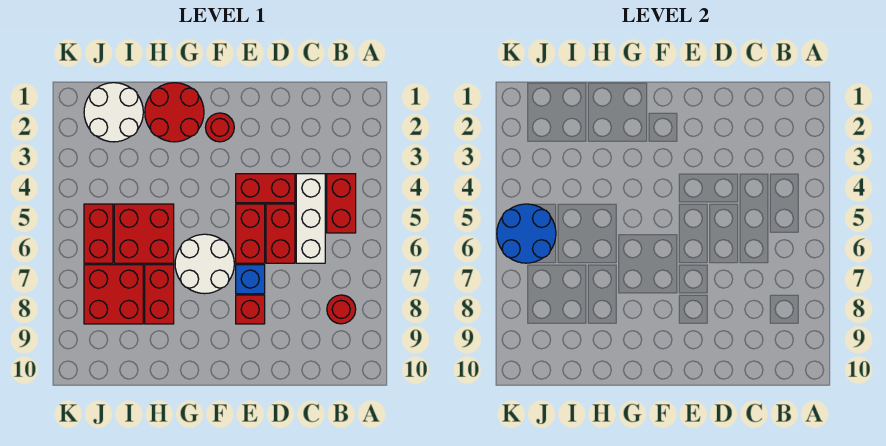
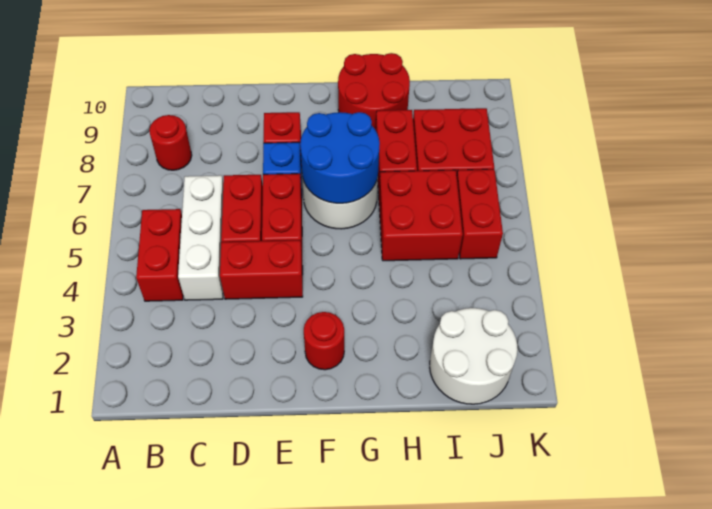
red 2x2 round brick [145,83,204,142] -> red 2x2 round brick moved to [338,53,410,130]
blue 2x2 round brick [497,204,556,263] -> blue 2x2 round brick moved to [300,112,380,203]

